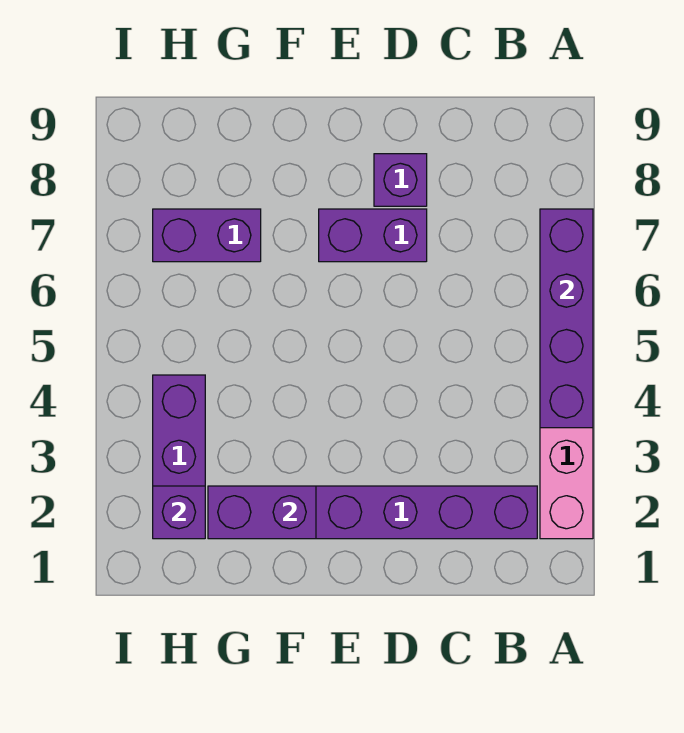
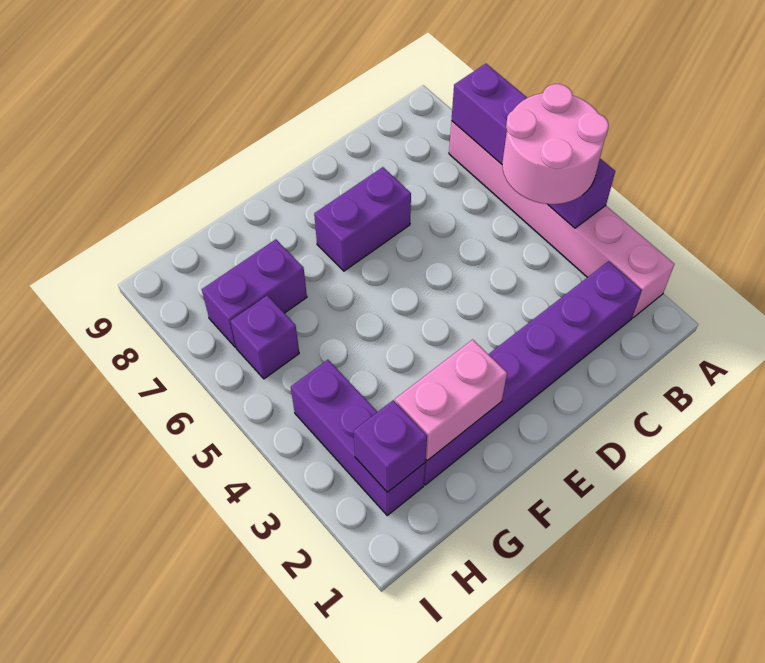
none -> pink 2x2 round brick [502,84,609,204]
purple 1x1 brick [374,154,427,206] -> purple 1x1 brick moved to [230,295,299,379]
purple 1x2 brick [208,486,316,539] -> pink 1x2 brick [395,340,507,461]

